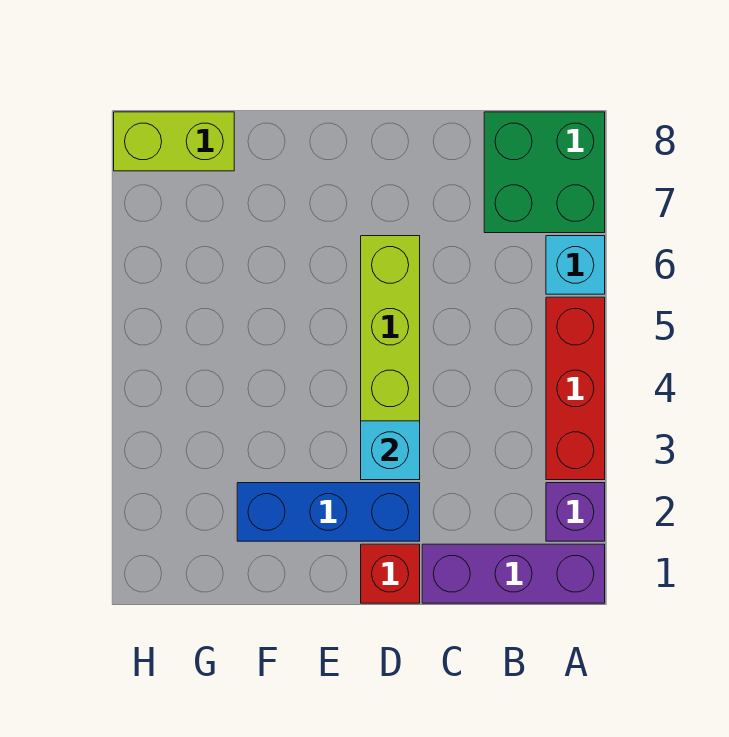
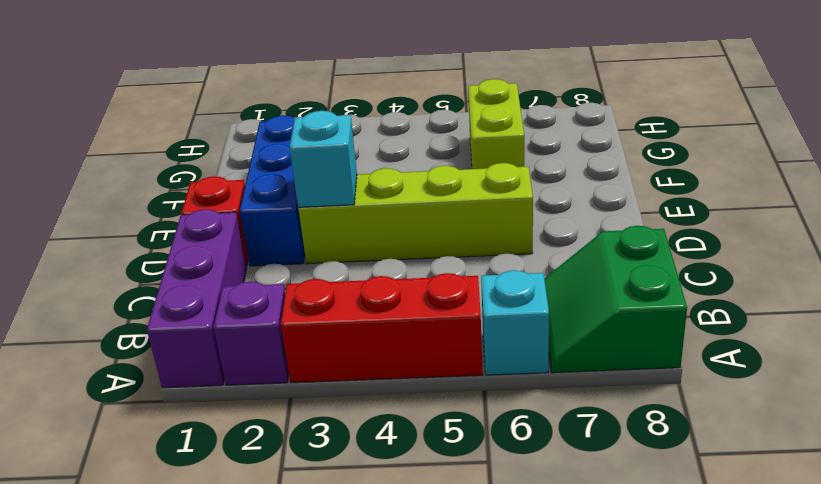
green 2x2 brick [484,112,605,233] -> green 2x2 slope [544,226,687,373]
lime 1x2 brick [114,112,234,171] -> lime 1x2 brick moved to [468,79,524,169]

